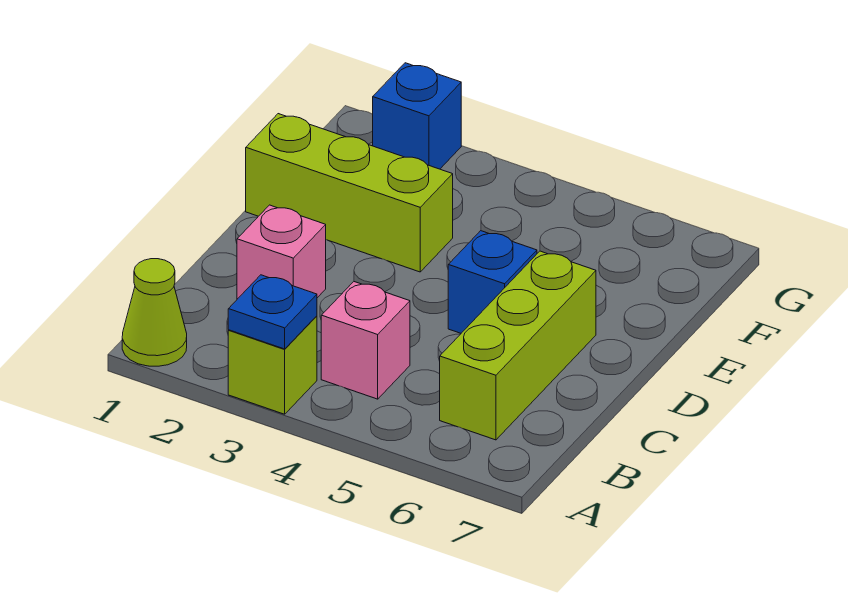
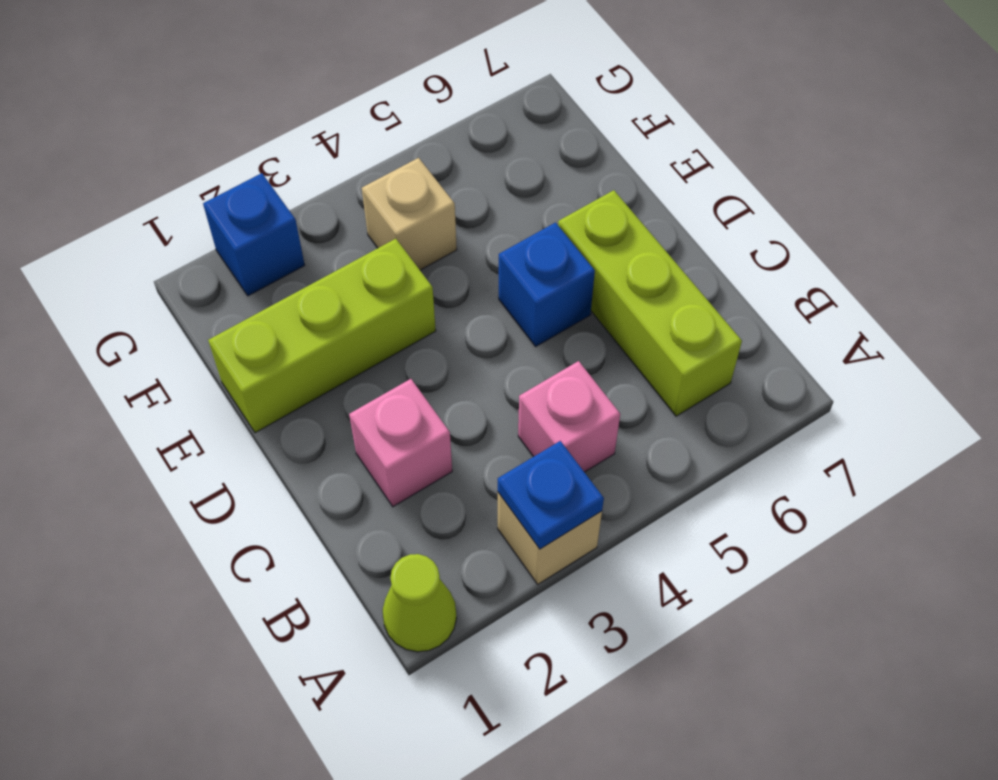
lime 1x1 brick [228,316,317,414] -> tan 1x1 brick [498,493,602,584]
none -> tan 1x1 brick [362,158,457,270]

